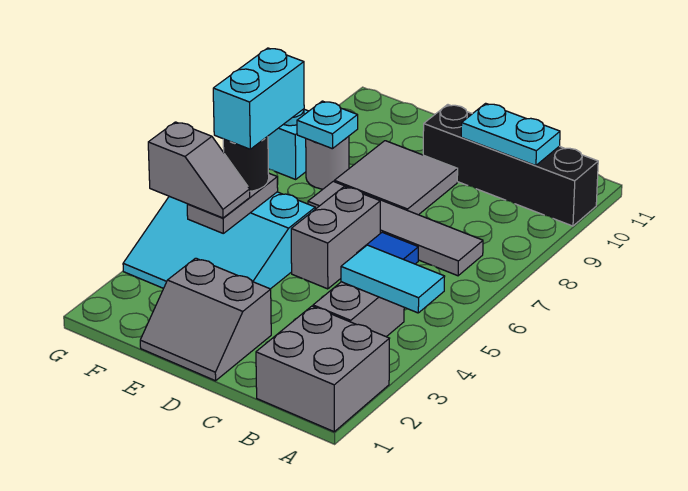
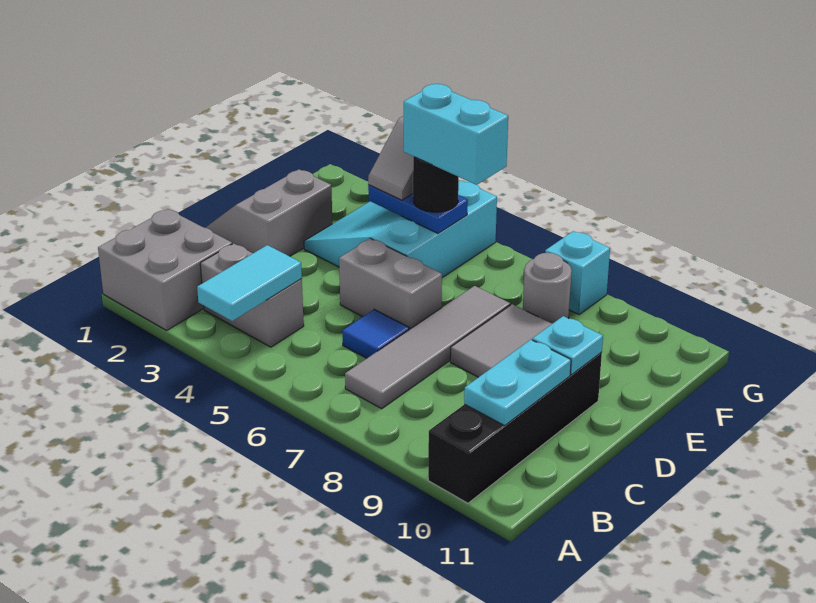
grey 1x2 plate [187,173,278,233] -> blue 1x2 plate [368,185,468,233]
cyan 1x1 plate [297,101,358,149] -> cyan 1x1 plate moved to [532,316,603,375]

